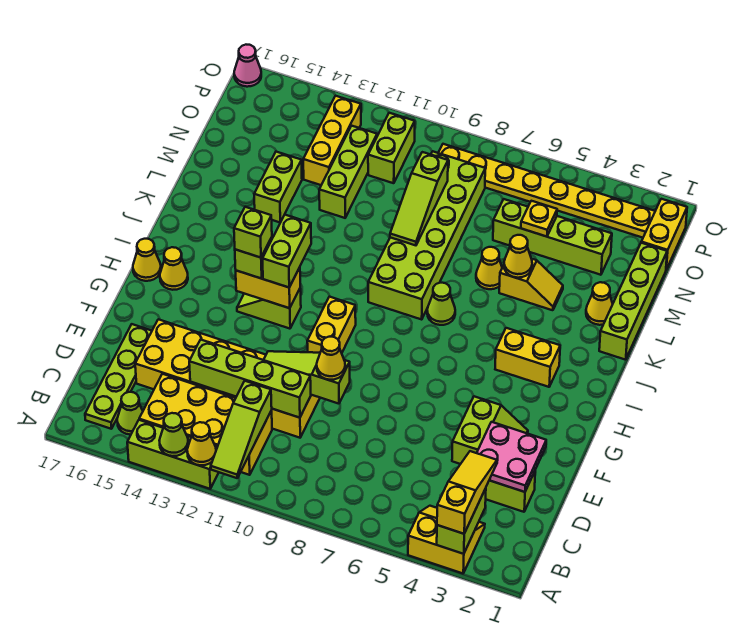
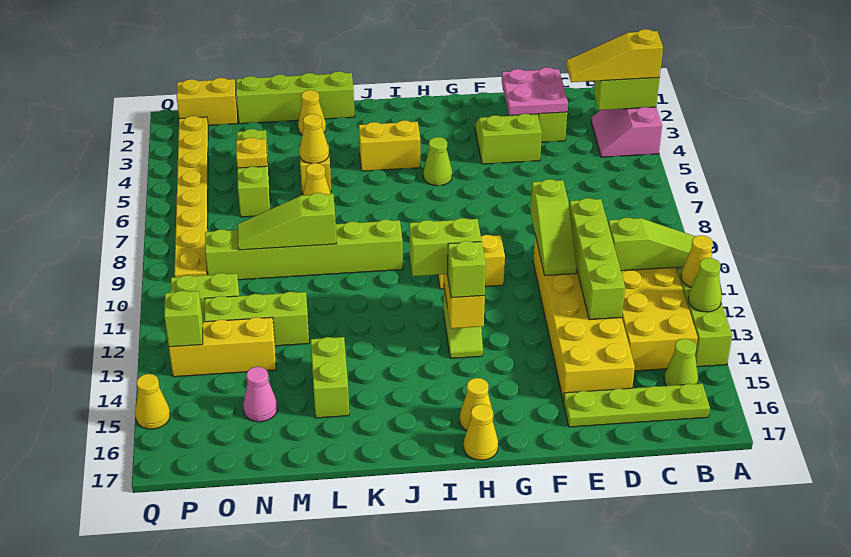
yellow 2x2 slope [408,506,485,573] -> pink 2x2 slope [591,107,662,157]
yellow 1x1 cone [317,337,345,380] -> yellow 1x1 cone moved to [135,374,170,429]
lime 1x1 brick [234,207,272,258] -> lime 1x1 brick moved to [164,291,203,347]
yellow 1x2 brick [495,328,560,387] -> yellow 1x2 brick turned to [359,120,420,171]
lime 1x1 cone [427,283,455,325] -> lime 1x1 cone moved to [423,137,452,186]
lime 2x6 brick [368,151,485,319] -> lime 1x6 brick [205,220,403,280]
lime 1x3 slope [390,152,448,245] -> lime 1x3 slope turned to [238,193,337,250]
lime 1x2 brick [254,152,302,222] -> lime 1x2 brick turned to [311,337,349,418]
lime 1x4 brick [493,199,612,275] -> lime 1x3 brick [237,129,270,217]
pink 1x1 cone [234,45,261,87] -> pink 1x1 cone moved to [243,367,277,422]

